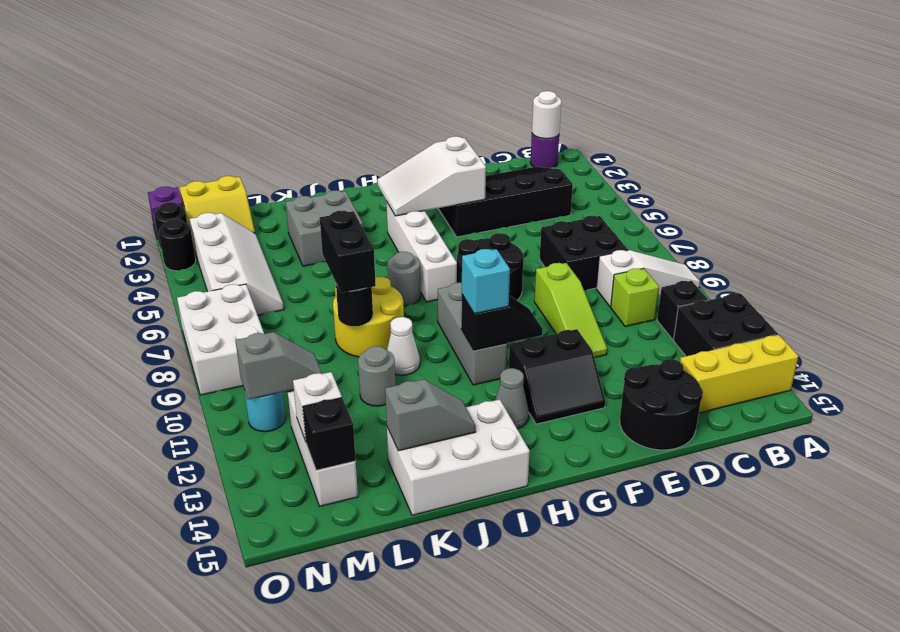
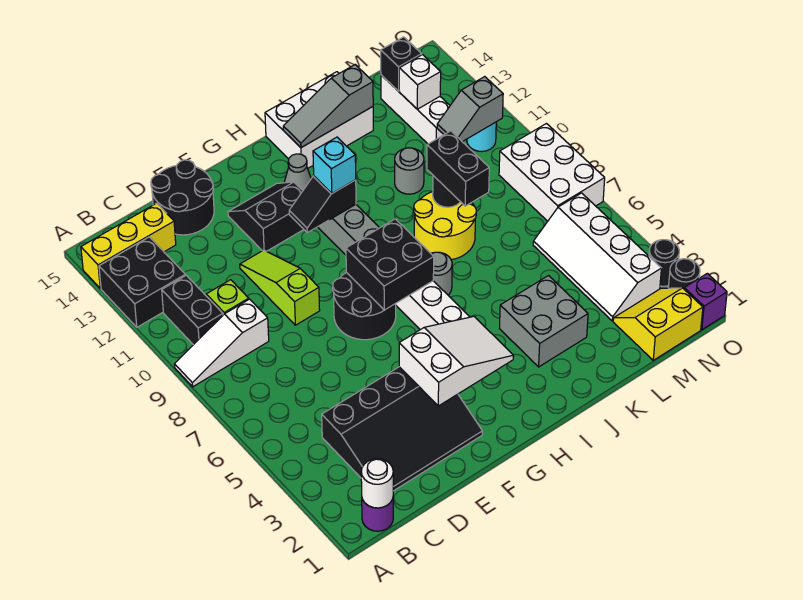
black 1x1 brick [657,281,708,340] -> black 1x2 brick [162,275,223,345]
black 2x2 brick [540,216,628,290] -> black 2x2 brick moved to [346,219,434,310]
white 1x1 cone [387,317,420,375] -> none
grey 1x2 slope [385,379,476,451] -> grey 1x3 slope [283,65,373,148]

